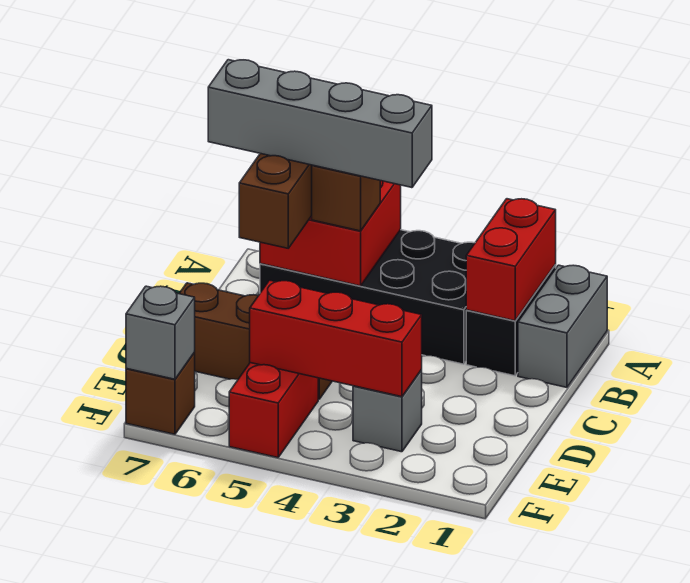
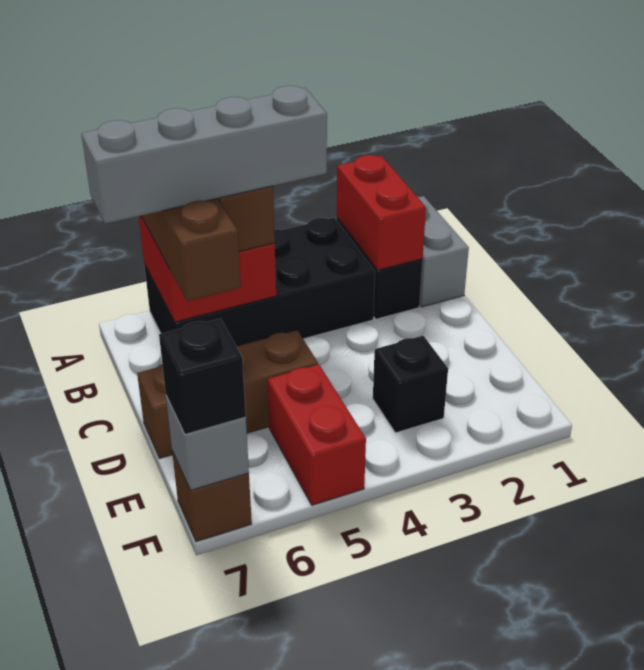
grey 1x1 brick [353,370,422,452] -> black 1x1 brick [373,336,448,433]
red 1x3 brick [250,280,422,397] -> none
none -> black 1x1 brick [159,319,246,434]

